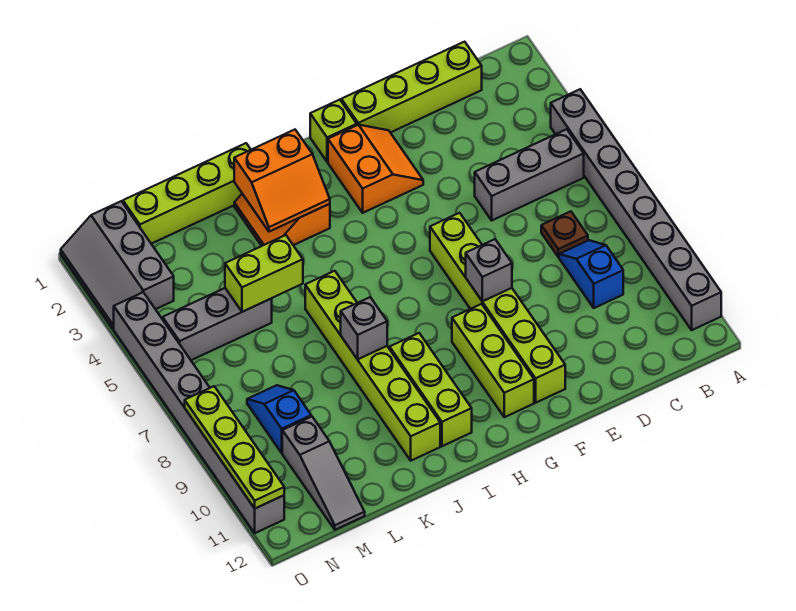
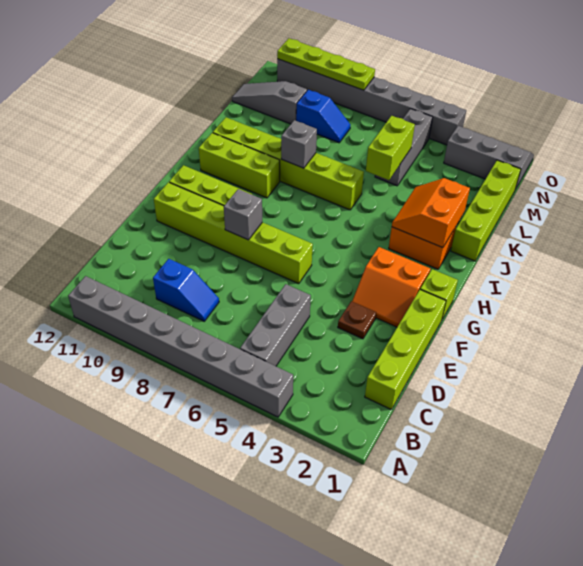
brown 1x1 plate [541,211,588,257] -> brown 1x1 plate moved to [338,301,376,339]

